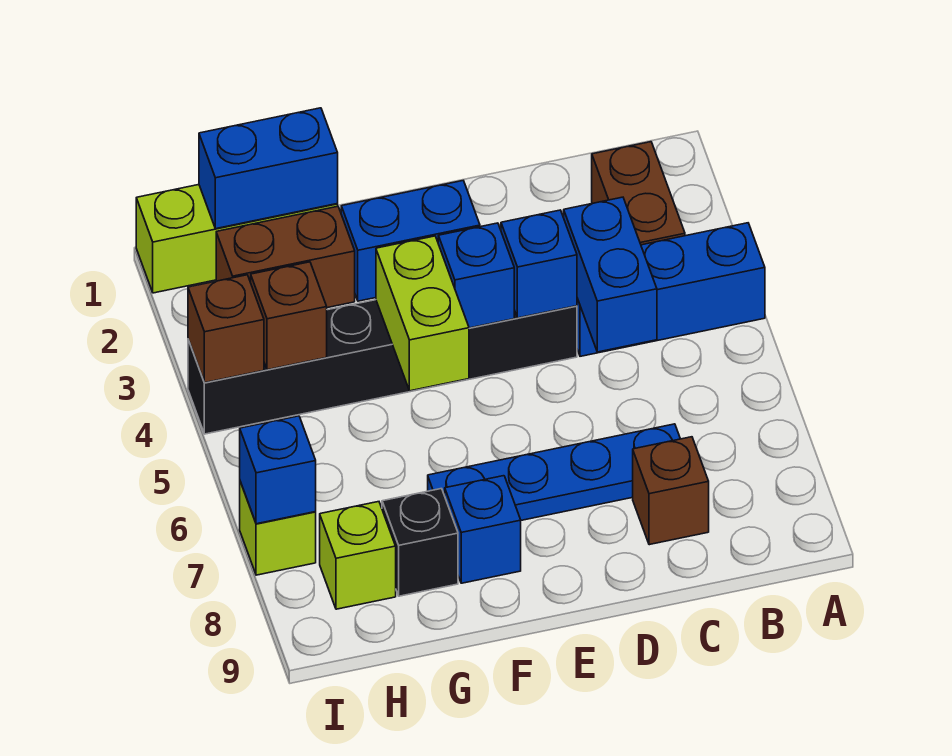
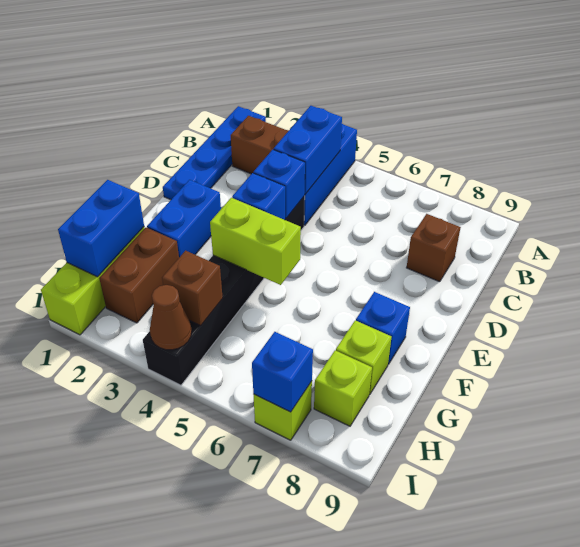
blue 1x2 brick [564,197,657,352] -> blue 1x2 brick turned to [274,106,342,194]
blue 1x4 plate [428,424,680,520] -> blue 1x4 plate moved to [163,106,266,200]
black 1x1 brick [382,489,458,596] -> lime 1x1 brick [336,320,391,395]
brown 1x1 brick [188,275,264,383] -> brown 1x1 cone [150,285,192,350]

